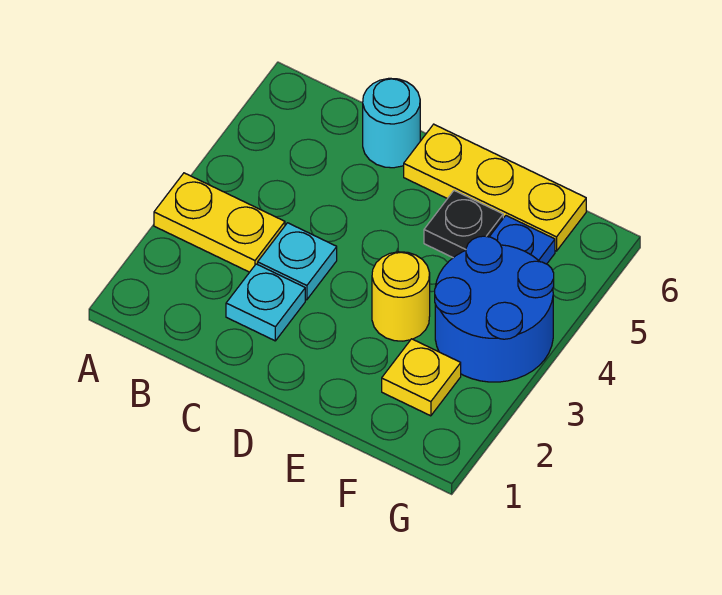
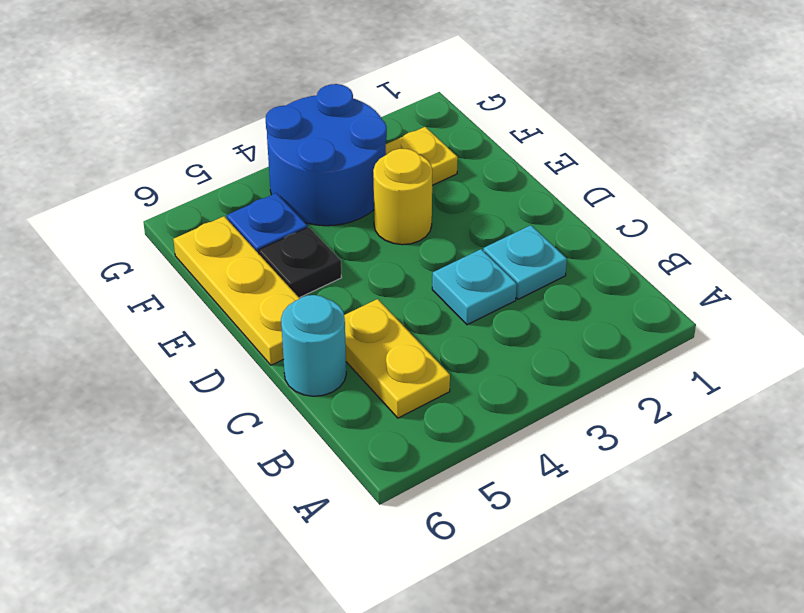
yellow 1x2 plate [154,173,285,272] -> yellow 1x2 plate moved to [344,299,450,418]

